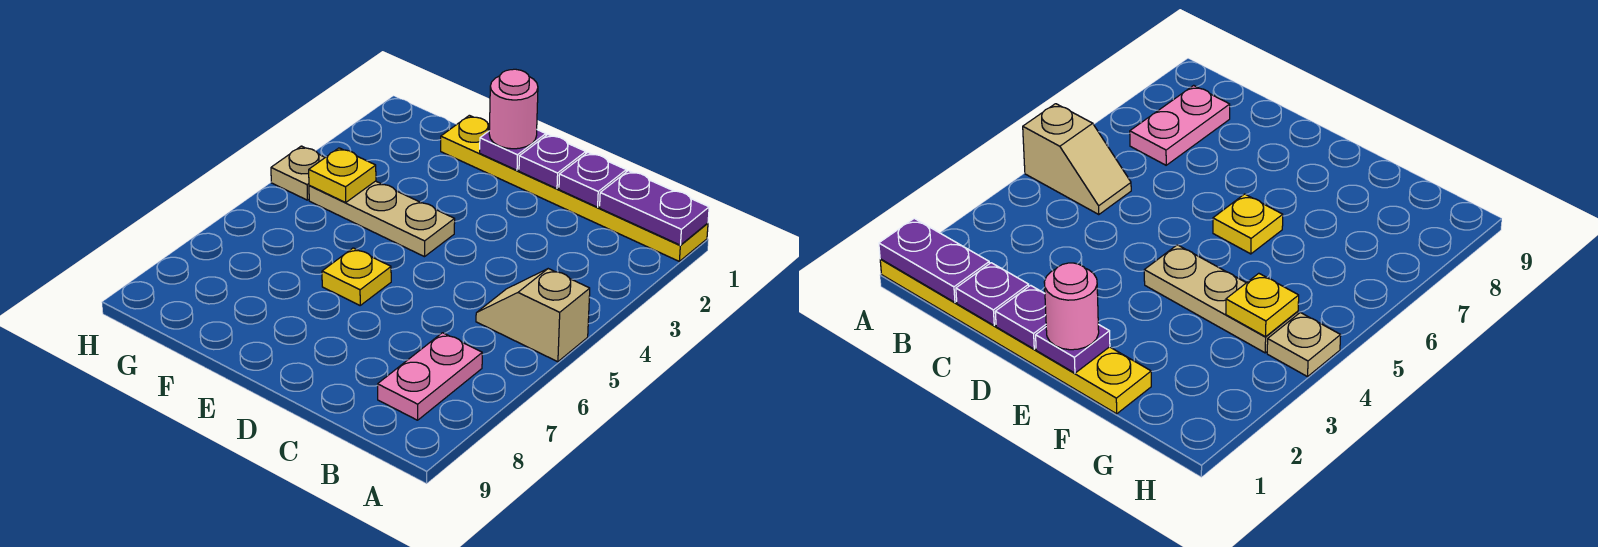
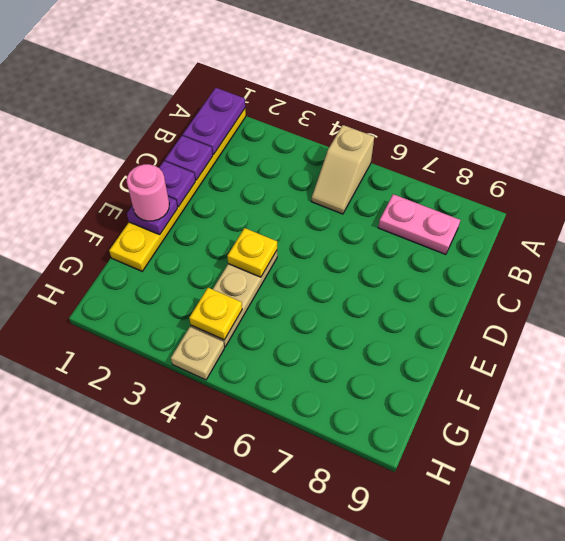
yellow 1x1 plate [322,248,391,305] -> yellow 1x1 plate moved to [227,228,277,277]

